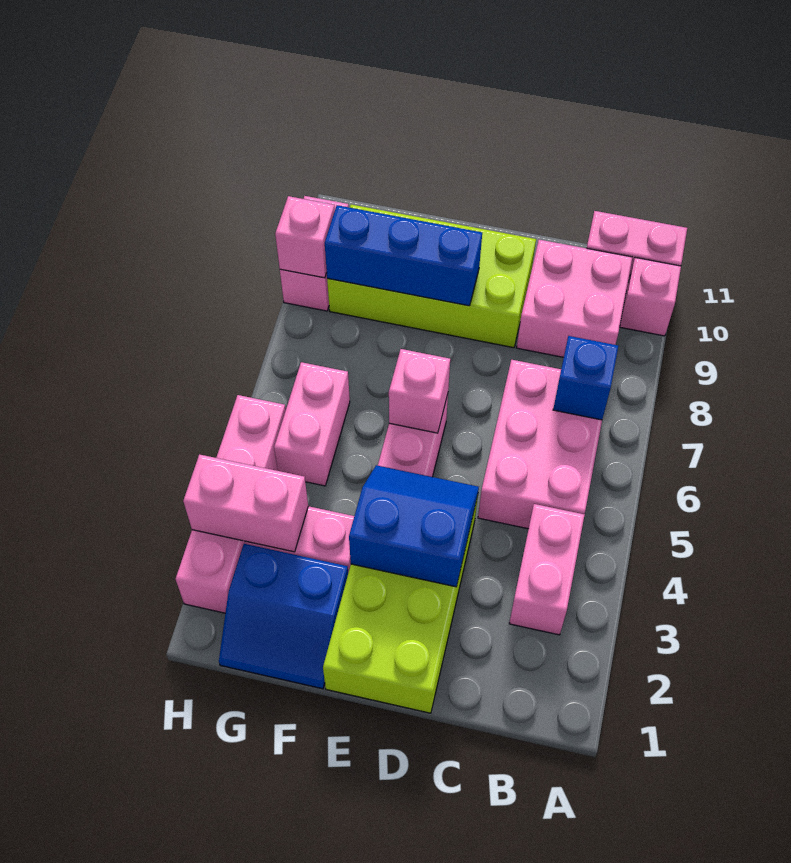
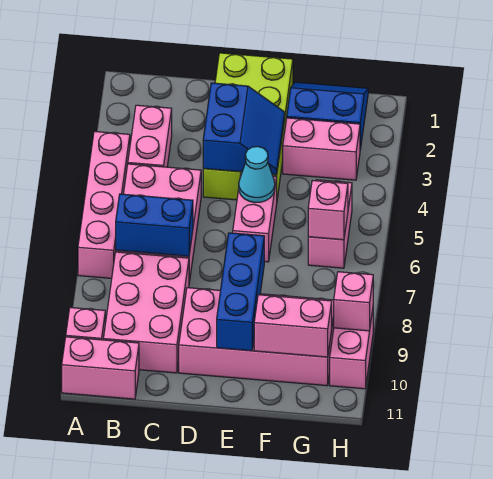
blue 1x1 brick [553,336,618,420] -> blue 1x2 brick [116,194,193,256]
pink 2x2 brick [517,240,632,357] -> pink 2x3 brick [103,252,189,373]
blue 2x2 slope [349,465,479,587] -> blue 2x2 slope turned to [203,83,285,175]
lime 2x4 brick [327,205,536,348] -> pink 2x4 brick [179,288,334,386]
none -> cyan 1x1 cone [239,146,275,203]
pink 1x1 brick [389,349,450,433] -> pink 1x1 brick moved to [308,181,348,240]
blue 1x3 brick [325,205,482,306] -> blue 1x3 brick turned to [217,233,264,351]
pink 1x2 brick [183,454,308,552] -> pink 1x2 brick moved to [254,295,332,357]
pink 1x4 brick [176,395,286,613] -> pink 1x4 brick moved to [78,131,130,278]

